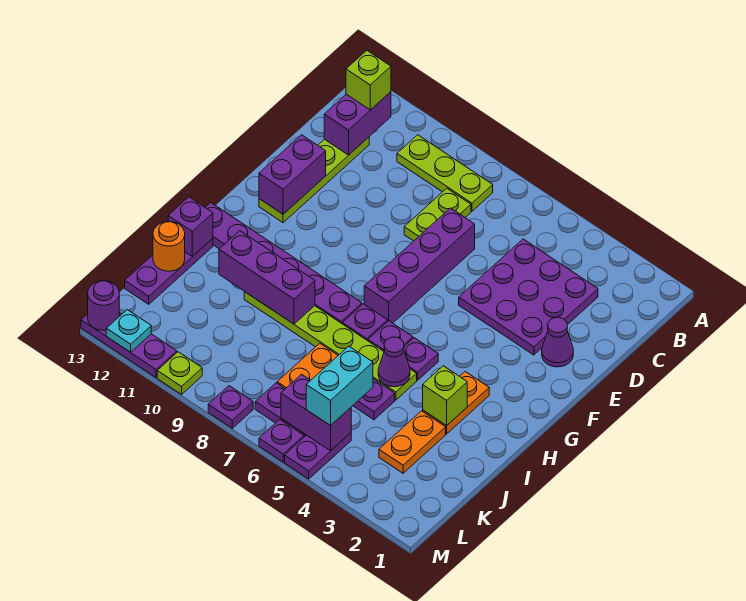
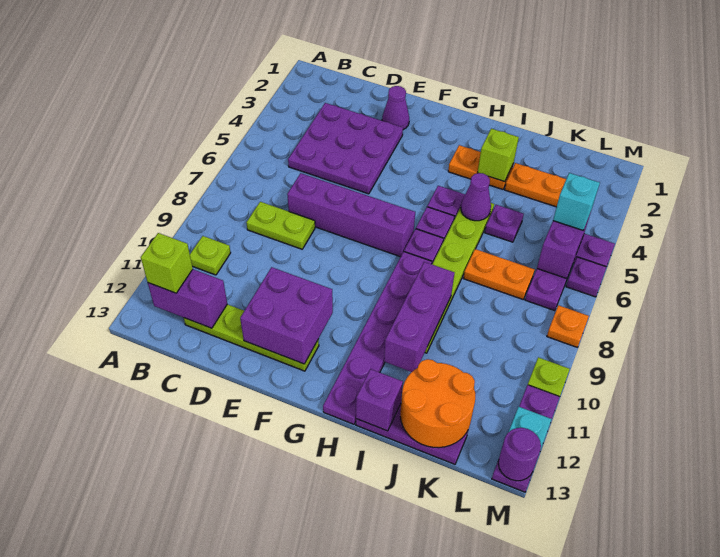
lime 1x3 plate [397,135,493,211] -> lime 1x1 plate [190,236,231,275]
purple 1x2 brick [259,135,326,214] -> purple 2x2 brick [240,267,333,364]
orange 1x1 round brick [153,222,185,271] -> orange 2x2 round brick [400,359,475,448]
cyan 1x2 brick [306,346,373,426] -> cyan 1x1 brick [553,173,600,230]
purple 1x1 plate [208,386,253,428] -> orange 1x1 plate [547,305,589,347]

